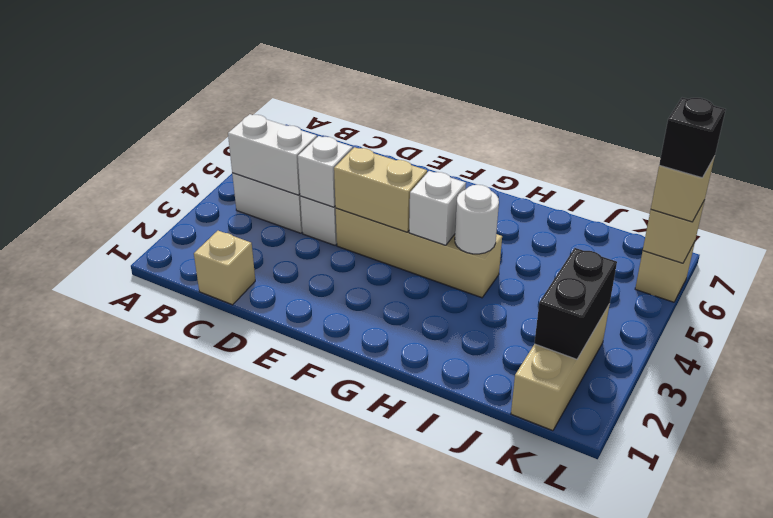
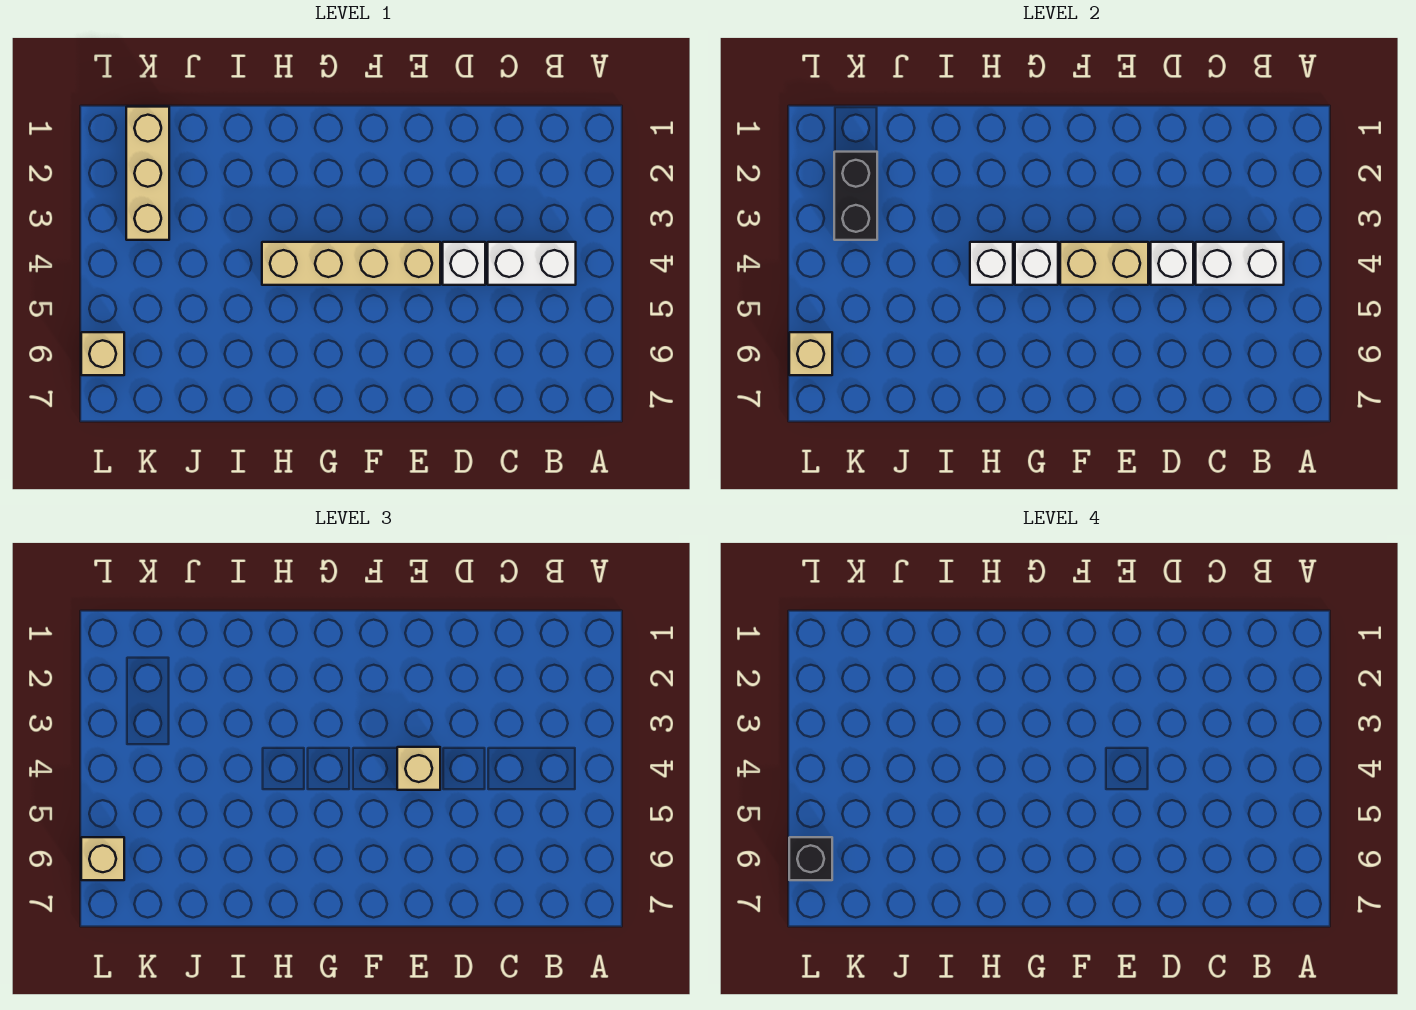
tan 1x1 brick [194,231,255,305] -> tan 1x1 brick moved to [397,747,440,790]
white 1x1 round brick [455,185,499,254] -> white 1x1 brick [970,242,1013,285]

